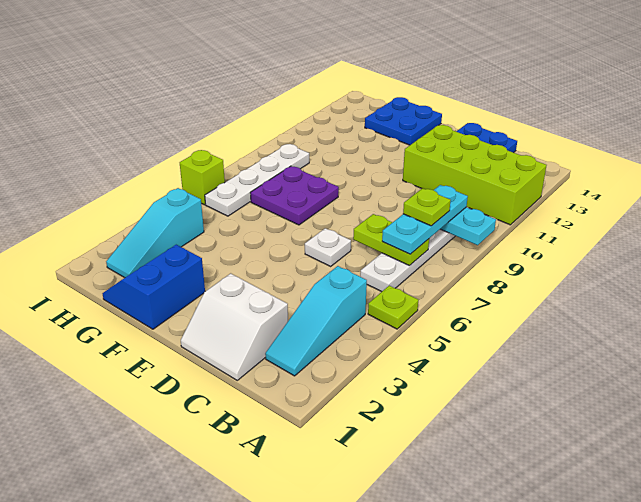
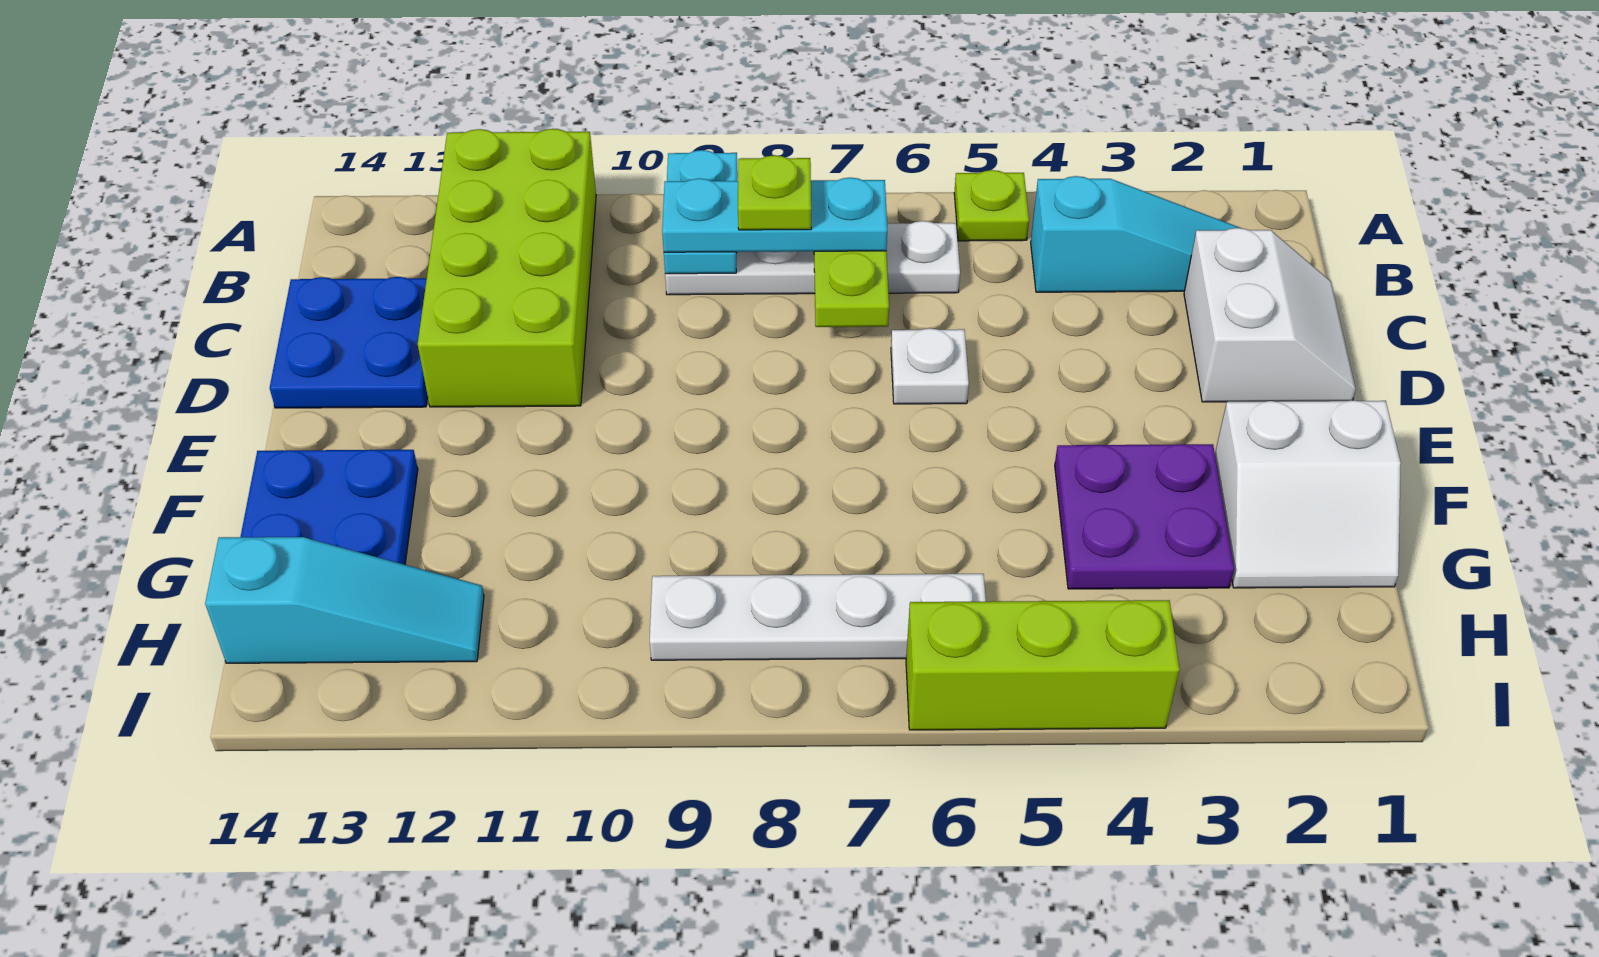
blue 2x2 slope [102,245,205,329] -> white 2x2 slope [1215,400,1401,588]
purple 2x2 plate [250,166,339,225] -> purple 2x2 plate moved to [1055,444,1234,589]
cyan 1x3 slope [106,188,204,278] -> cyan 1x3 slope moved to [205,537,484,663]
lime 1x1 brick [180,150,225,205] -> lime 1x3 brick [906,600,1180,730]

